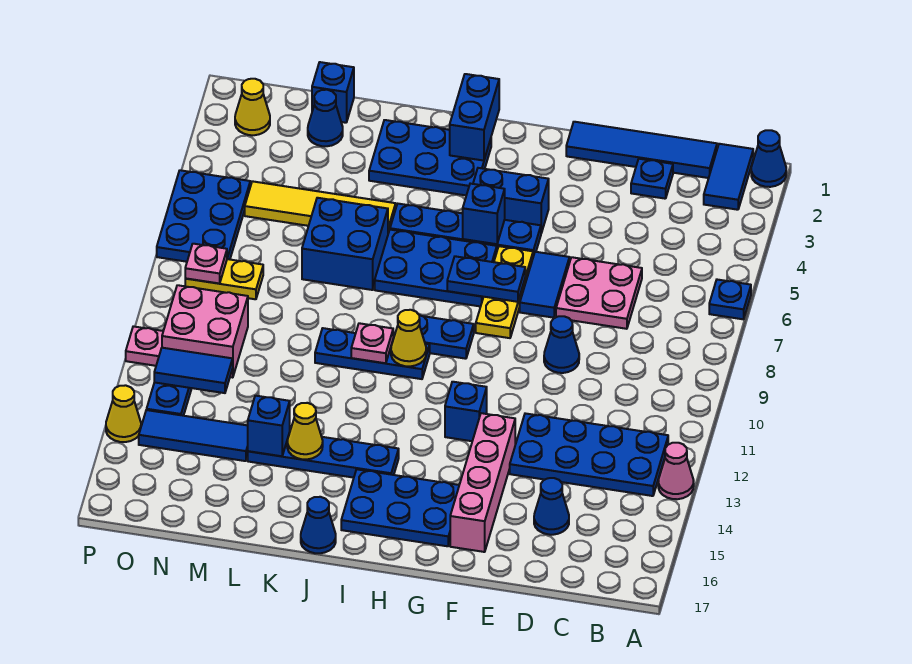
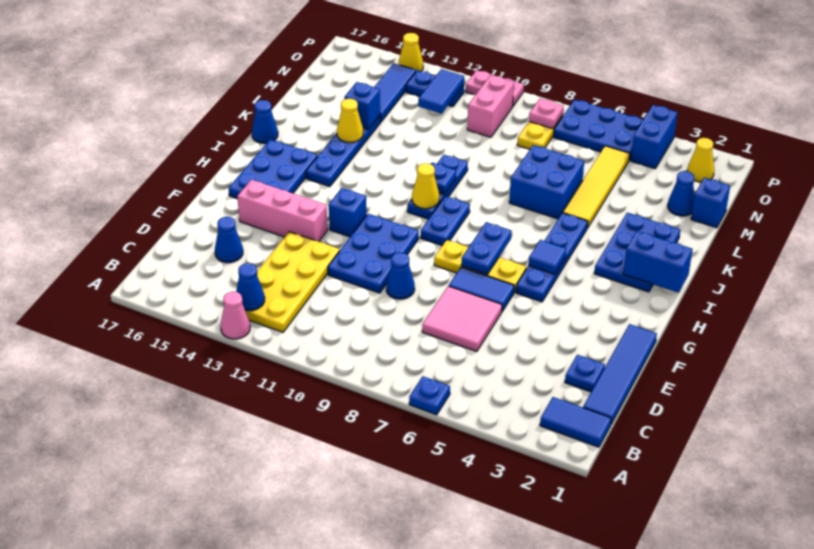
blue 1x1 cone [751,130,786,187] -> blue 1x1 cone moved to [236,263,265,311]
blue 2x4 plate [510,413,668,496] -> yellow 2x4 plate [245,232,340,332]
pink 2x2 plate [556,257,642,329] -> pink 2x2 tile [422,286,502,352]
pink 1x4 brick [450,413,515,552] -> pink 1x3 brick [237,180,328,242]
blue 1x2 brick [473,168,549,233] -> blue 1x2 brick moved to [631,105,678,169]
blue 1x1 brick [463,184,505,244] -> blue 1x1 tile [528,240,566,274]
blue 2x3 plate [375,230,497,307] -> blue 2x3 plate moved to [328,214,419,293]
pink 1x1 plate [351,323,393,363] -> blue 1x1 plate [431,163,456,194]
pink 2x2 brick [162,285,248,378] -> pink 1x2 brick [467,75,514,137]
pink 1x1 plate [126,326,163,366] -> pink 1x2 plate [466,70,524,106]

